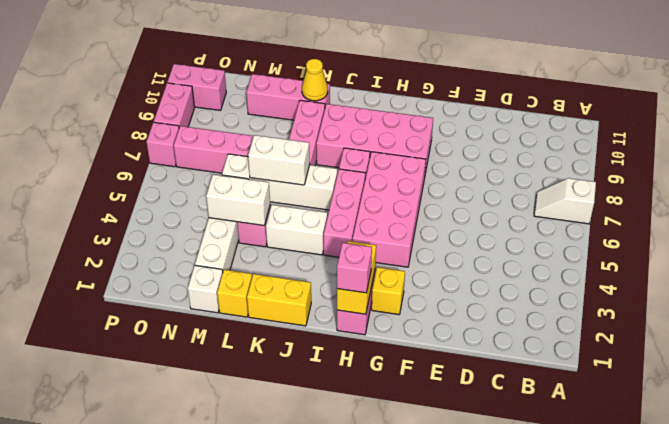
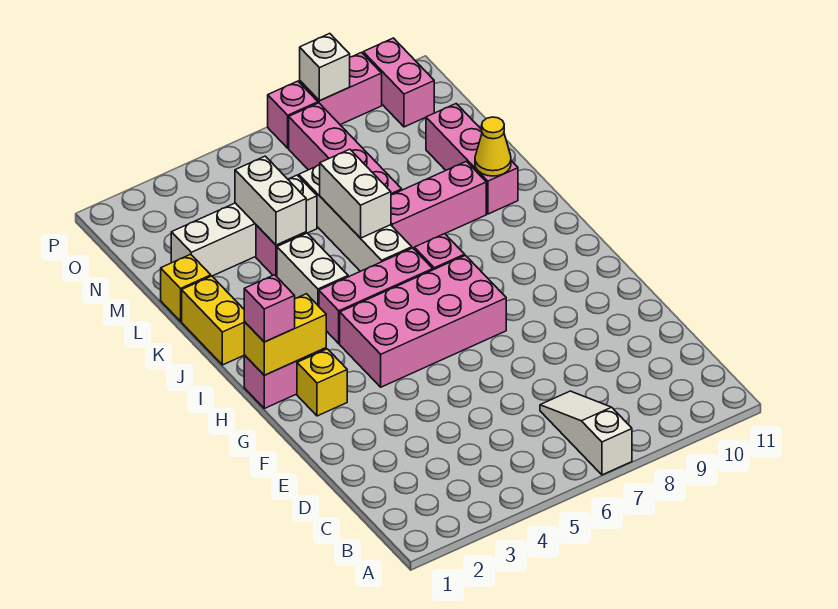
white 1x2 slope [534,178,596,224] -> white 1x3 slope [540,391,632,475]
pink 2x4 brick [316,104,433,179] -> none
white 1x1 brick [188,265,223,313] -> white 1x1 brick moved to [300,34,350,101]

